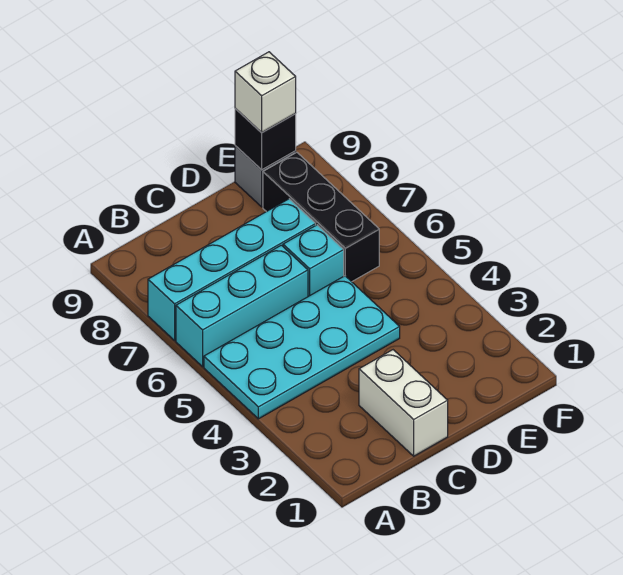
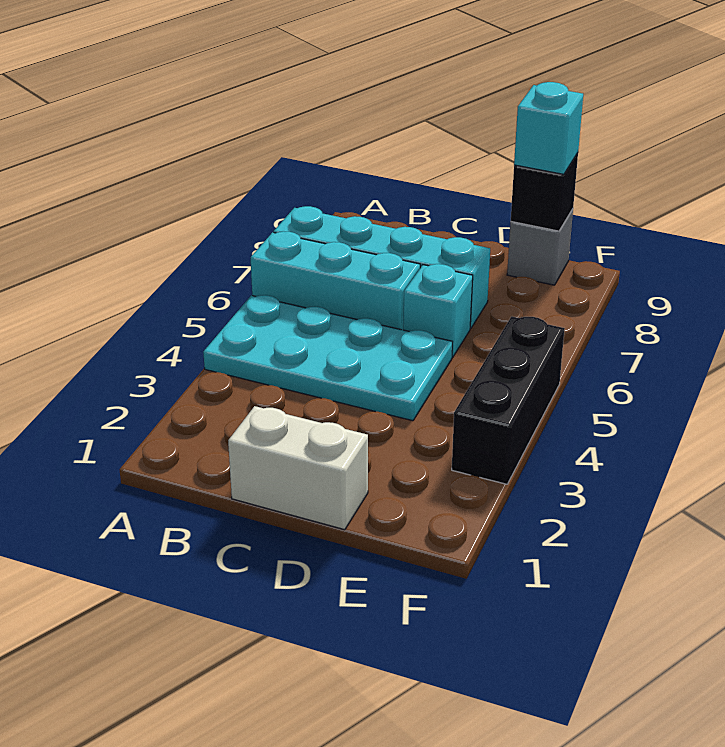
white 1x2 brick [359,350,448,456] -> white 1x2 brick turned to [228,406,368,530]
black 1x3 brick [263,152,379,282] -> black 1x3 brick moved to [452,316,565,484]
white 1x1 brick [235,52,296,133] -> cyan 1x1 brick [514,82,583,174]

